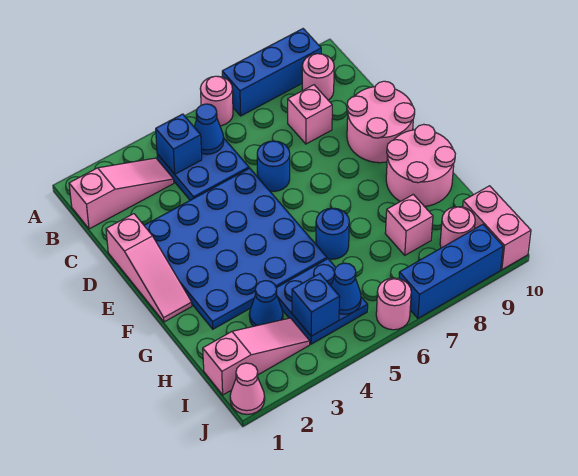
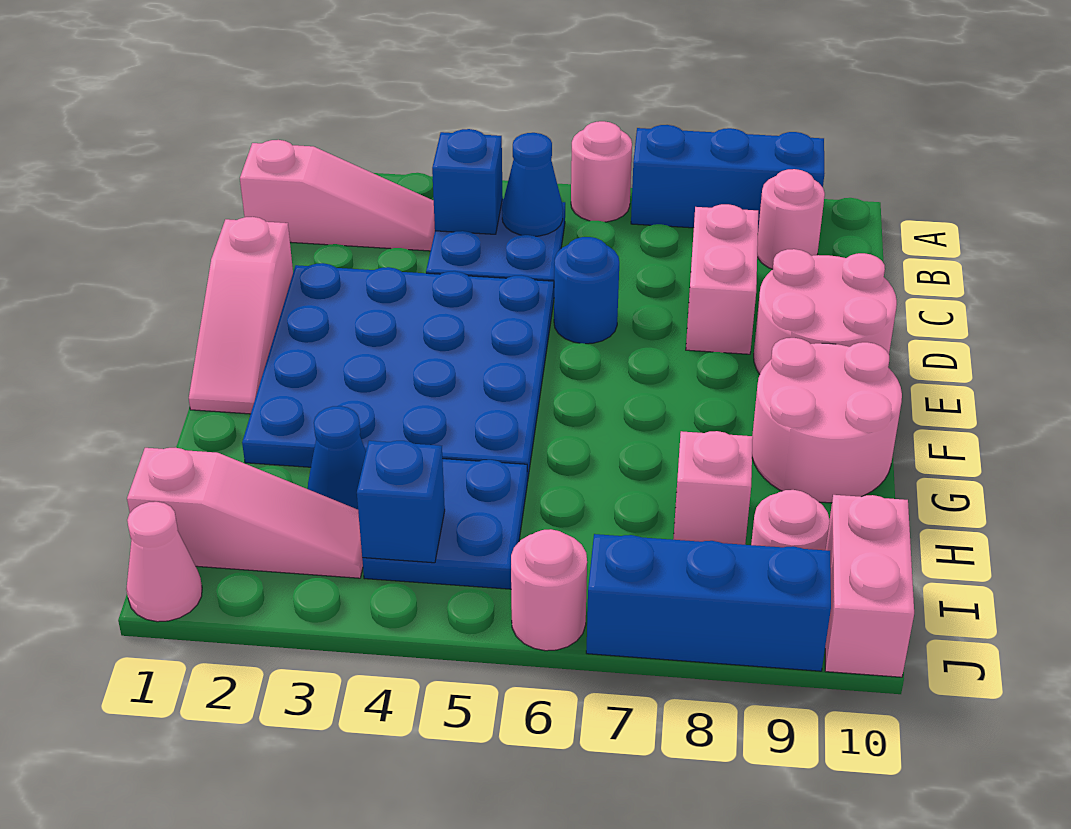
pink 1x1 brick [288,85,332,144] -> pink 1x2 brick [686,204,758,354]
blue 1x1 round brick [316,208,349,259] -> none
blue 1x1 cone [331,263,361,314] -> none

